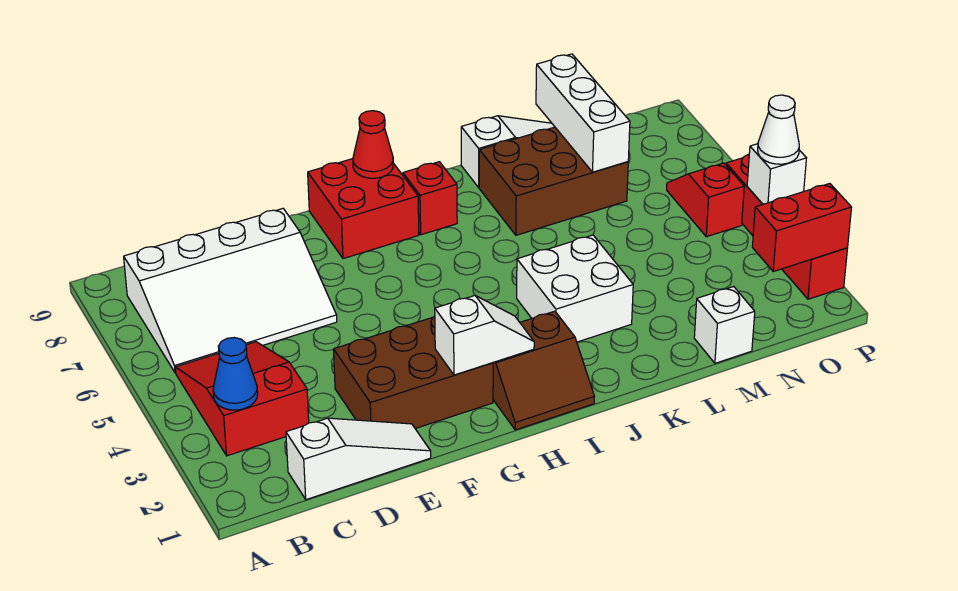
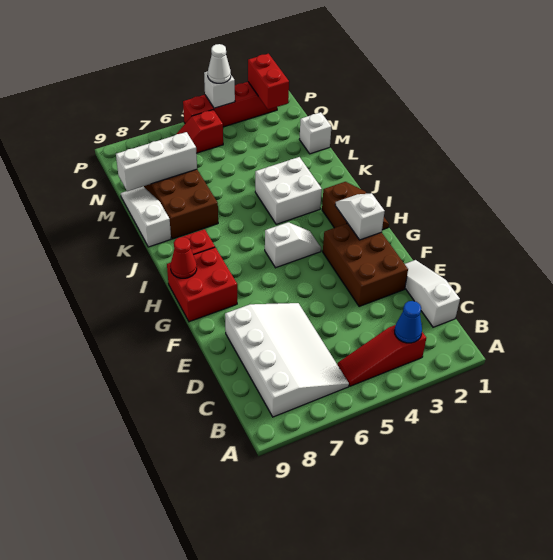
red 2x3 slope [175,342,309,456] -> red 1x3 slope [337,325,426,386]
none -> white 1x2 slope [265,222,321,268]

